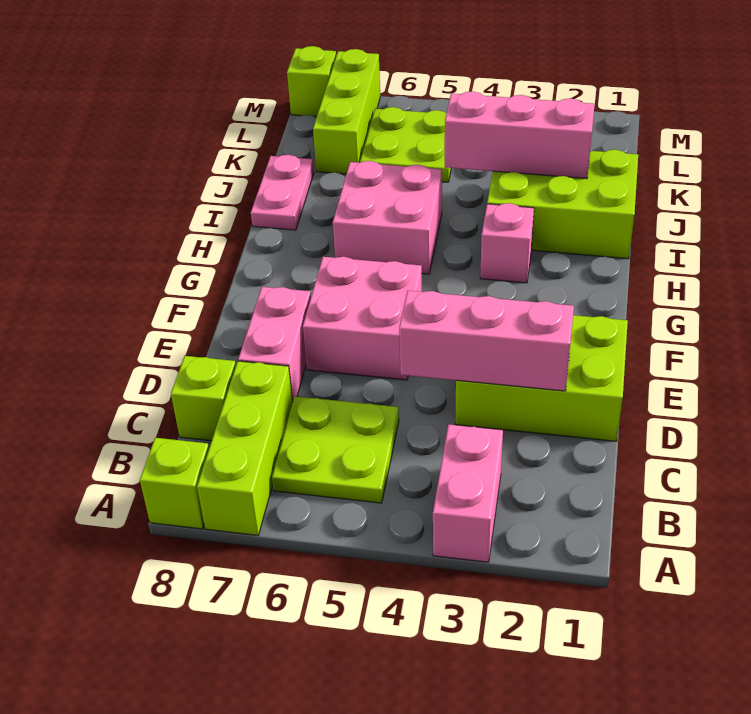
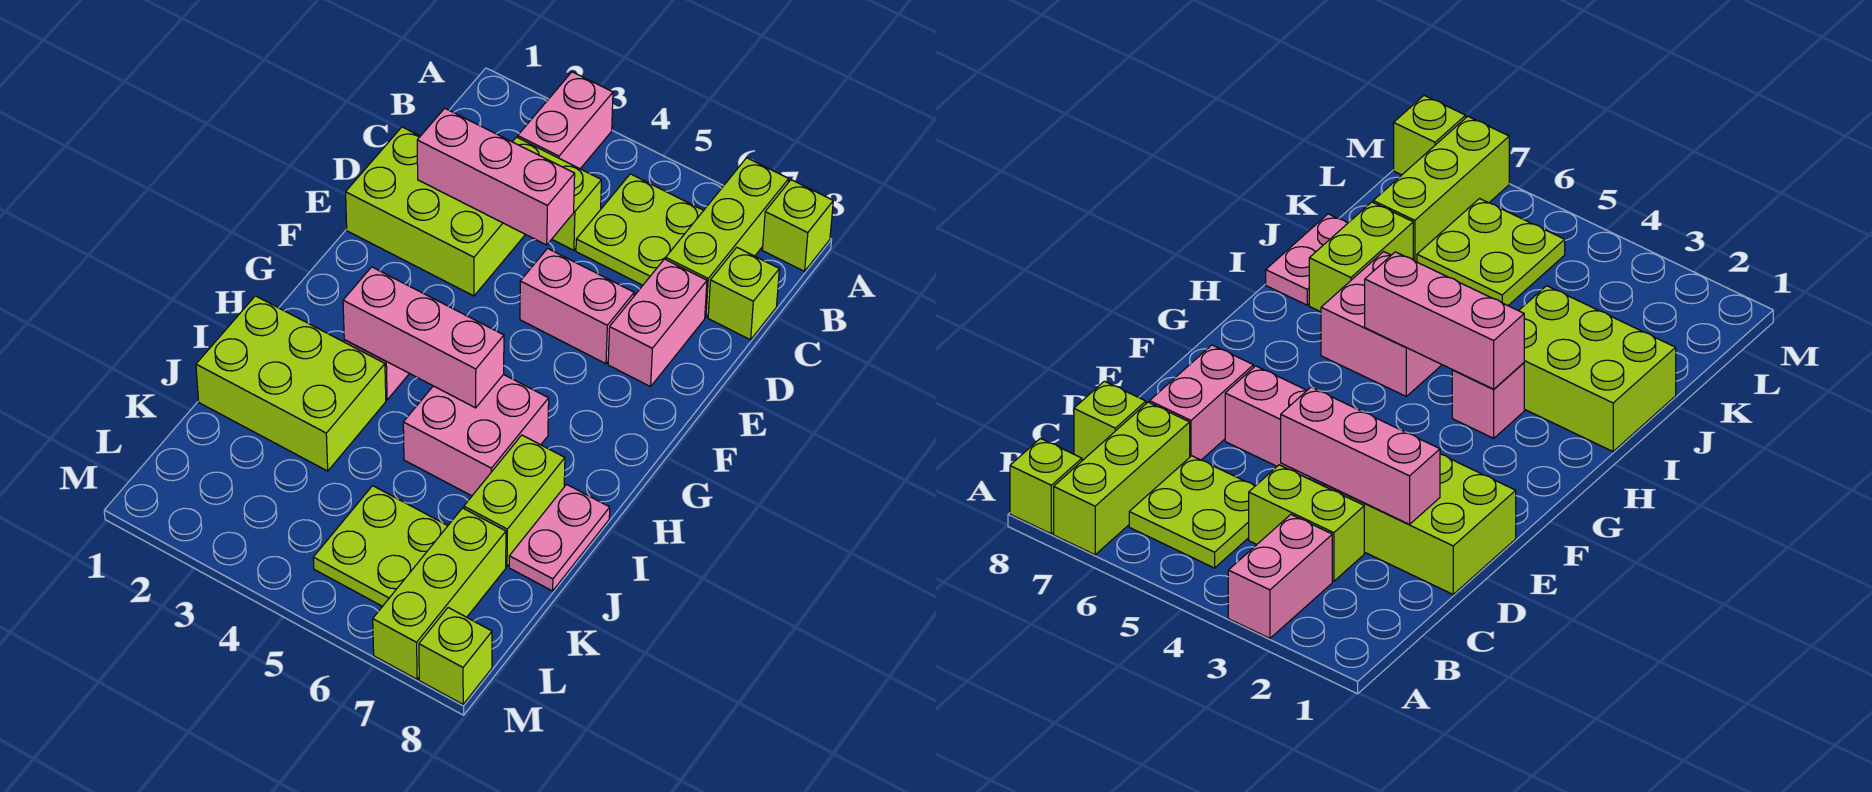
none -> lime 1x2 brick [513,137,601,250]
pink 2x2 brick [303,257,422,380] -> pink 1x2 brick [520,248,634,364]
none -> lime 1x2 brick [464,435,565,567]
pink 1x3 brick [445,92,595,179] -> pink 1x3 brick moved to [343,267,504,408]

